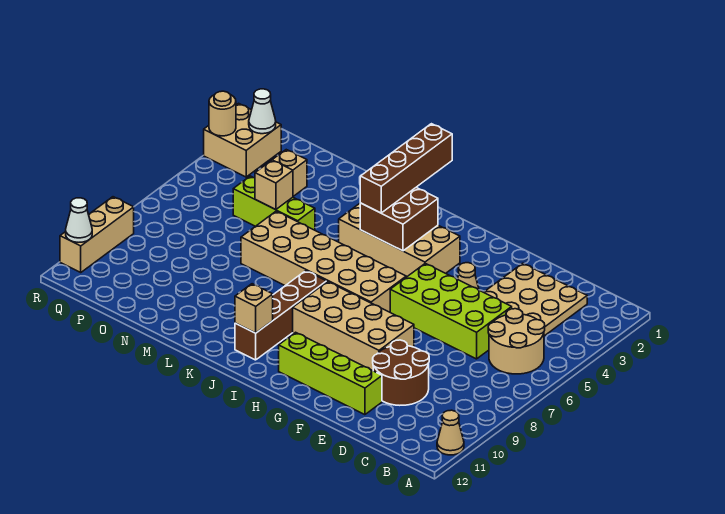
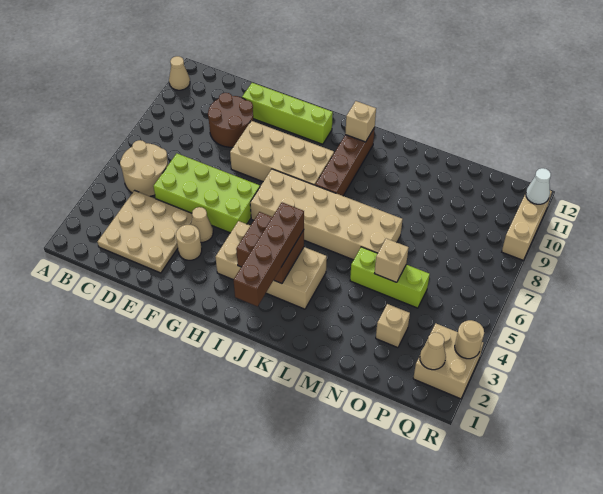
none -> tan 1x1 round brick [176,225,202,260]
white 1x1 cone [249,89,276,134] -> tan 1x1 cone [420,332,446,370]

